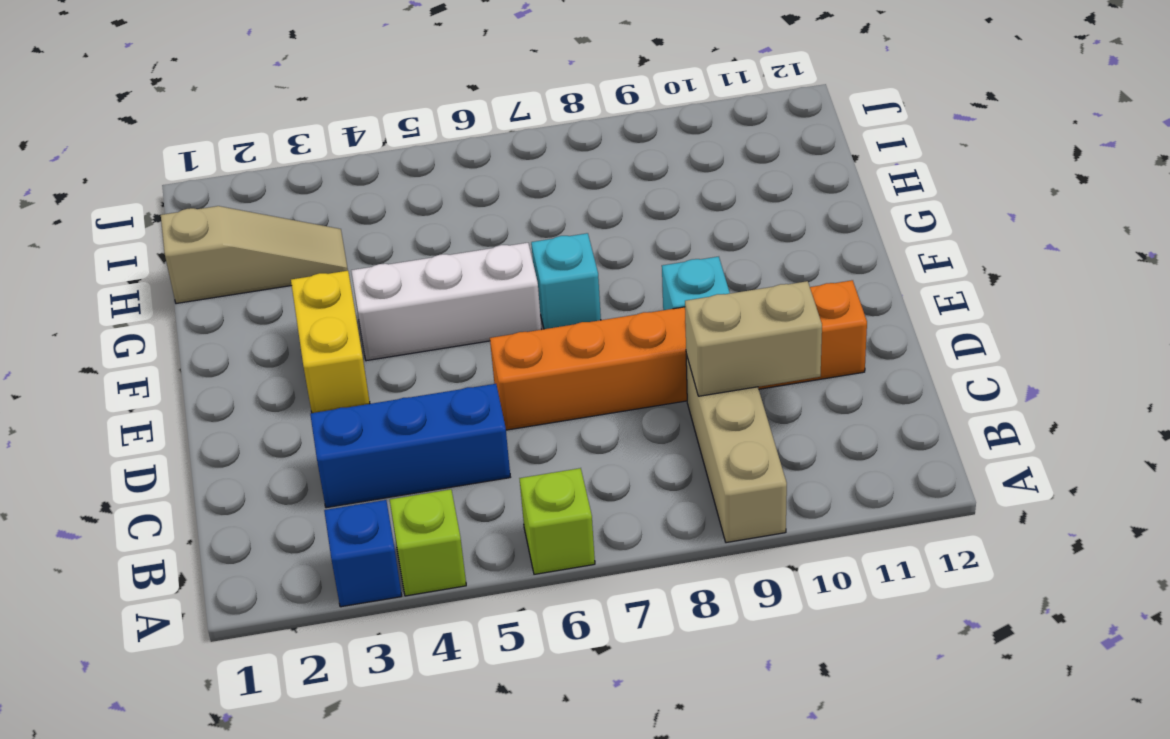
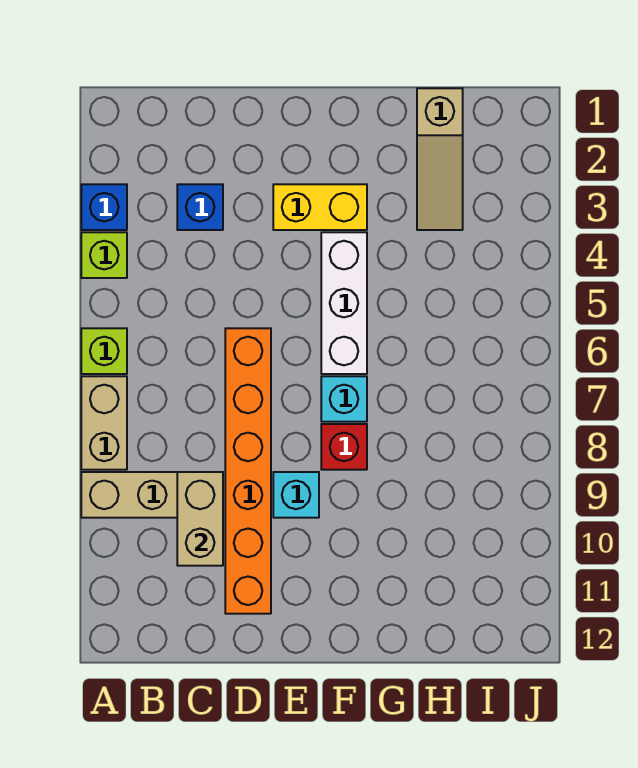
none -> tan 1x2 brick [81,376,127,470]
blue 1x3 brick [310,384,510,508] -> blue 1x1 brick [177,184,223,230]
none -> red 1x1 brick [321,424,367,470]

